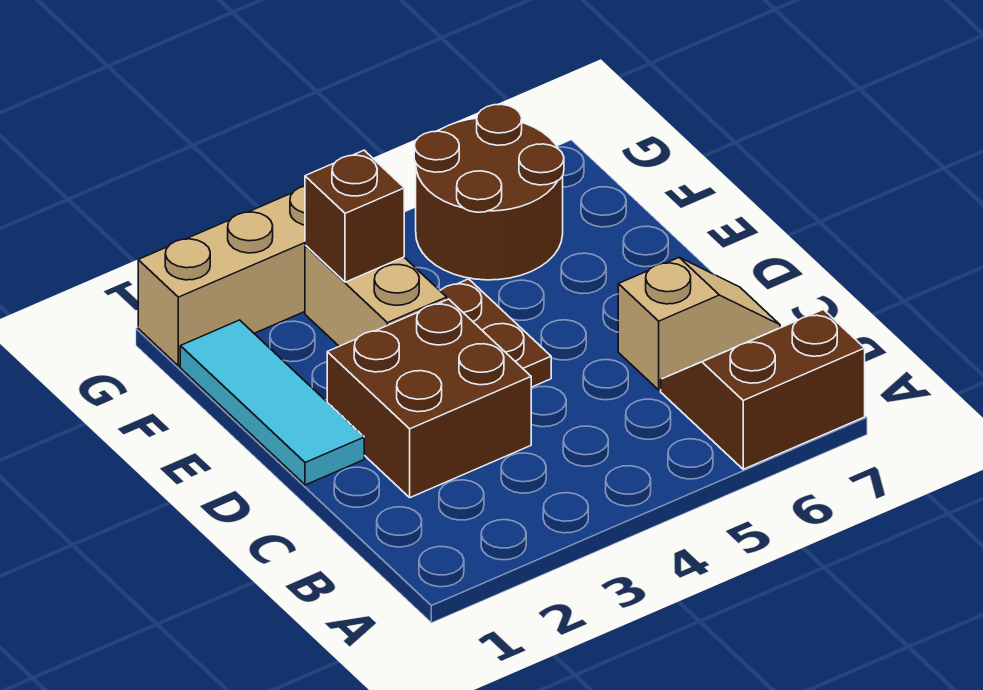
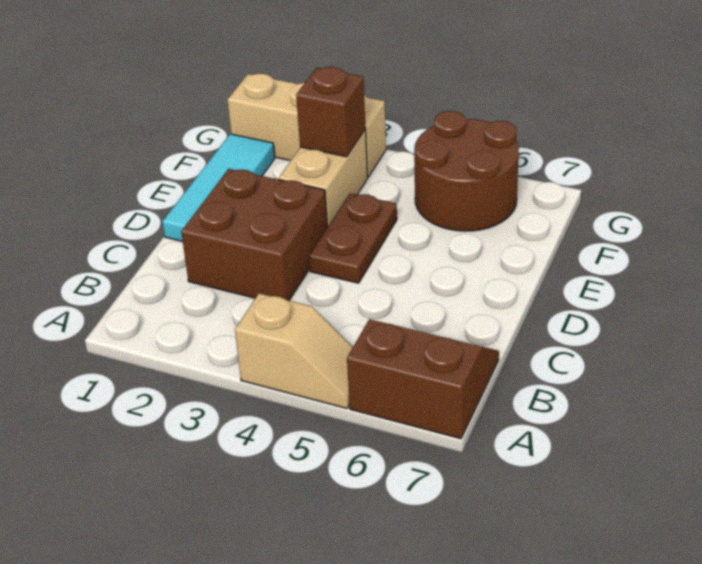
tan 1x2 slope [618,258,780,390] -> tan 1x2 slope moved to [235,293,353,409]

